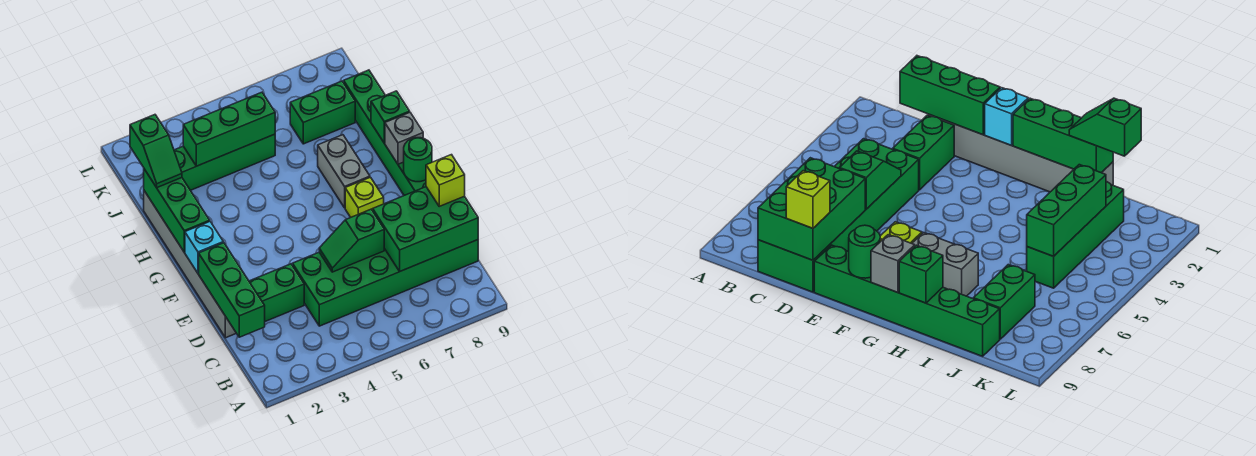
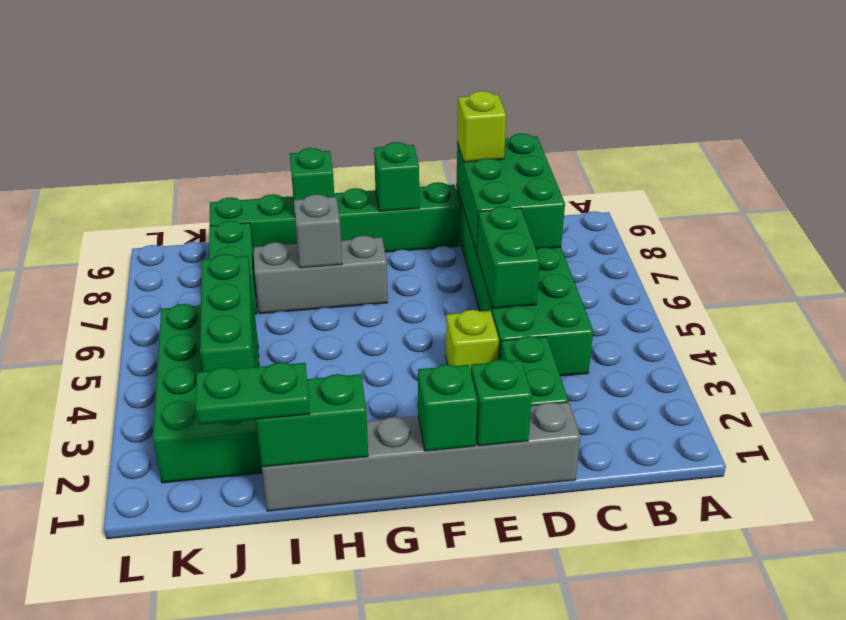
green 1x3 brick [199,243,265,337] -> green 1x1 brick [471,360,532,446]
green 1x2 slope [319,209,384,272] -> green 1x2 brick [477,206,540,309]
cyan 1x1 brick [185,222,223,273] -> green 1x1 brick [418,364,477,451]
lime 1x1 brick [345,177,384,217] -> lime 1x1 brick moved to [446,310,499,372]
green 1x1 round brick [404,138,432,182] -> green 1x1 brick [374,142,419,211]
green 1x3 brick [144,169,210,252] -> green 1x2 brick [256,374,368,467]
grey 1x2 brick [318,135,370,208] -> grey 1x3 brick [253,236,388,314]
grey 1x1 brick [385,113,423,164] -> grey 1x1 brick moved to [294,195,342,268]
green 1x2 slope [130,115,182,188] -> green 1x2 plate [196,362,310,425]
green 1x4 brick [174,134,275,190] -> green 2x4 brick [153,304,262,483]

